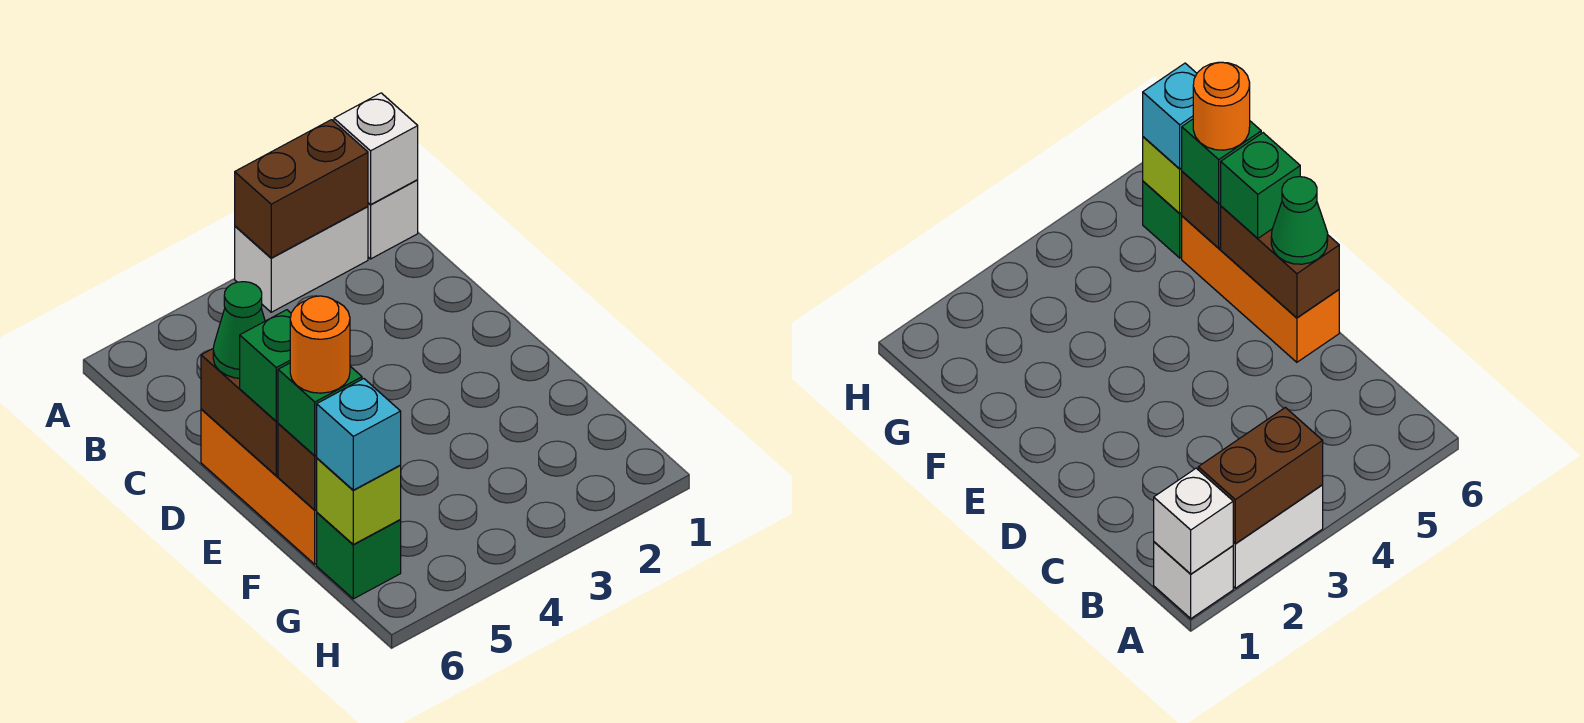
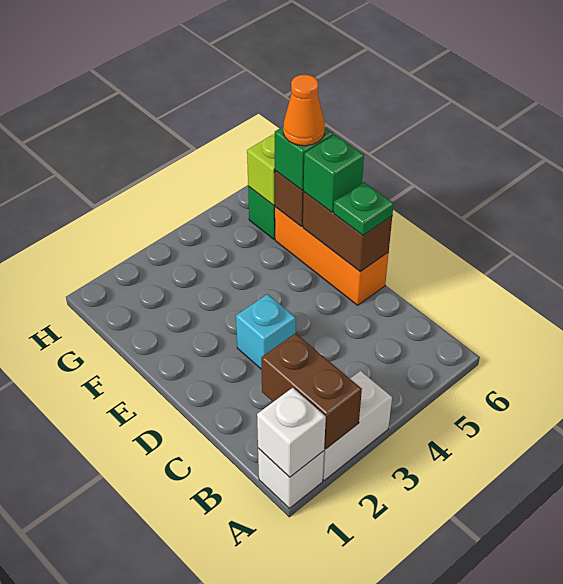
brown 1x2 brick [235,120,368,258] -> brown 1x2 brick turned to [261,333,362,449]
green 1x1 cone [213,282,265,378] -> green 1x1 plate [334,182,394,235]
orange 1x1 round brick [290,296,350,393] -> orange 1x1 cone [283,75,325,146]
cyan 1x1 brick [317,379,401,490] -> cyan 1x1 brick moved to [236,294,296,369]

